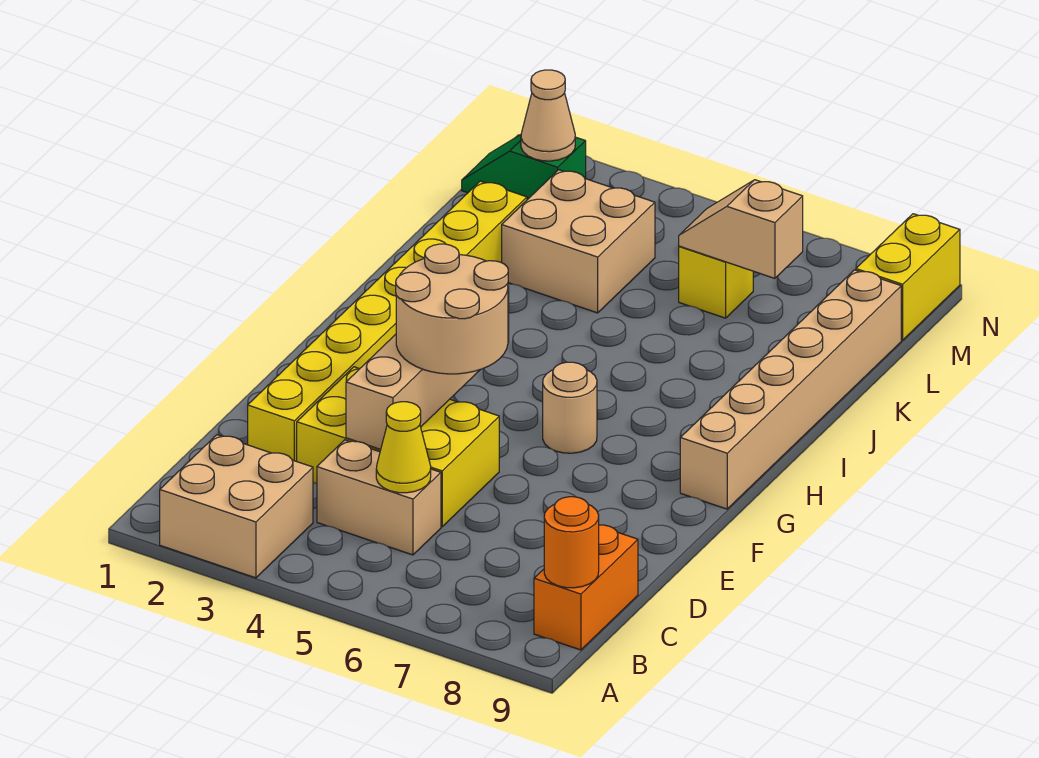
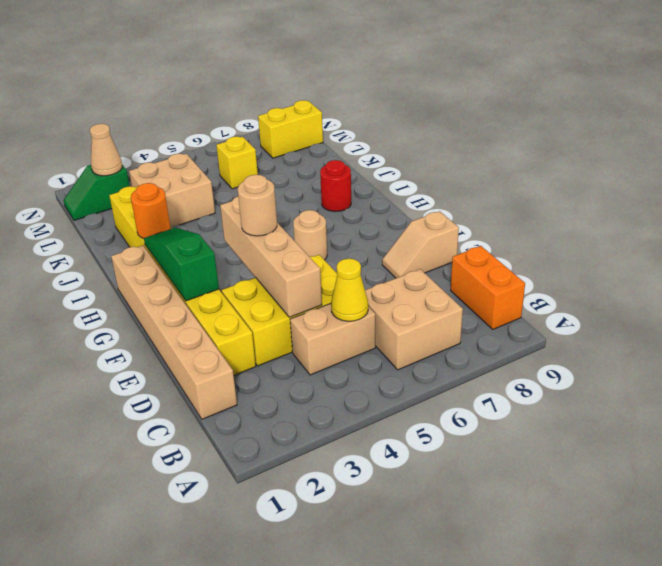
tan 2x2 brick [160,435,313,578] -> tan 2x2 brick moved to [365,269,463,370]
orange 1x1 round brick [544,497,599,588] -> orange 1x1 round brick moved to [131,183,170,238]
tan 2x2 round brick [396,244,508,374] -> tan 1x1 round brick [238,175,277,236]
none -> green 1x3 slope [144,228,219,301]
tan 1x6 brick [680,270,901,509] -> tan 1x6 brick moved to [111,246,237,419]
none -> red 1x1 round brick [320,160,351,211]
tan 1x2 slope [679,180,803,278] -> tan 1x2 slope moved to [382,211,459,278]
yellow 1x2 brick [856,214,960,340] -> yellow 1x2 brick turned to [258,100,323,158]

